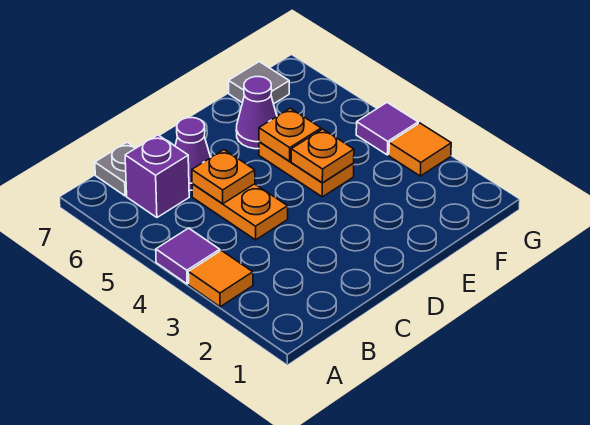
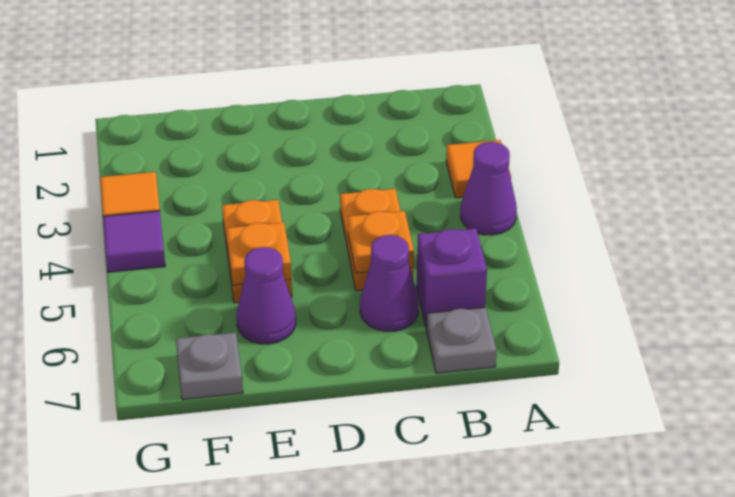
purple 1x1 tile [156,228,220,284] -> purple 1x1 cone [461,142,517,235]
orange 1x1 plate [291,129,354,183] -> none
grey 1x1 tile [229,62,289,104] -> grey 1x1 plate [176,333,243,400]

